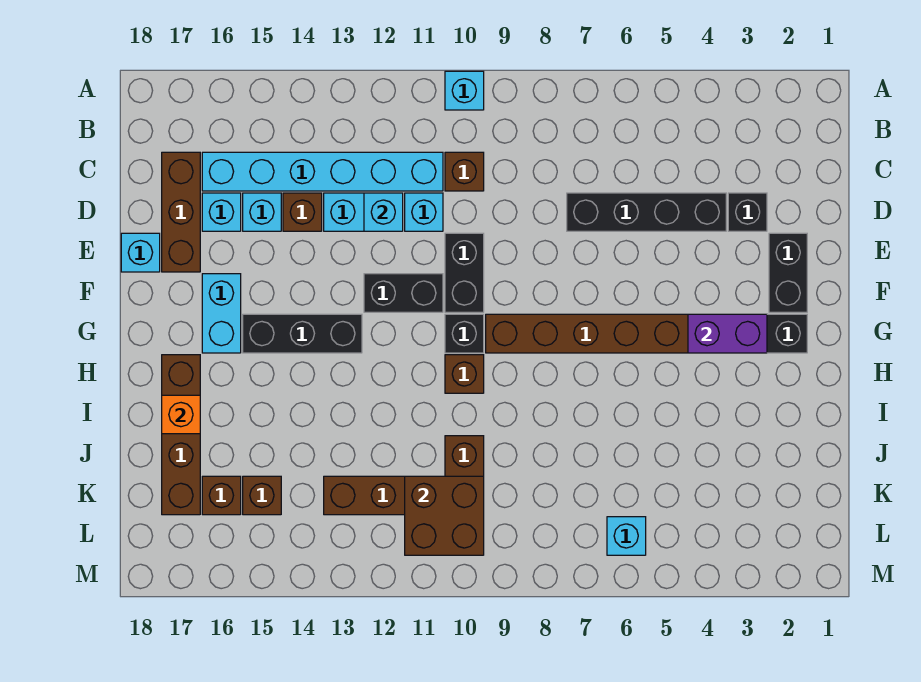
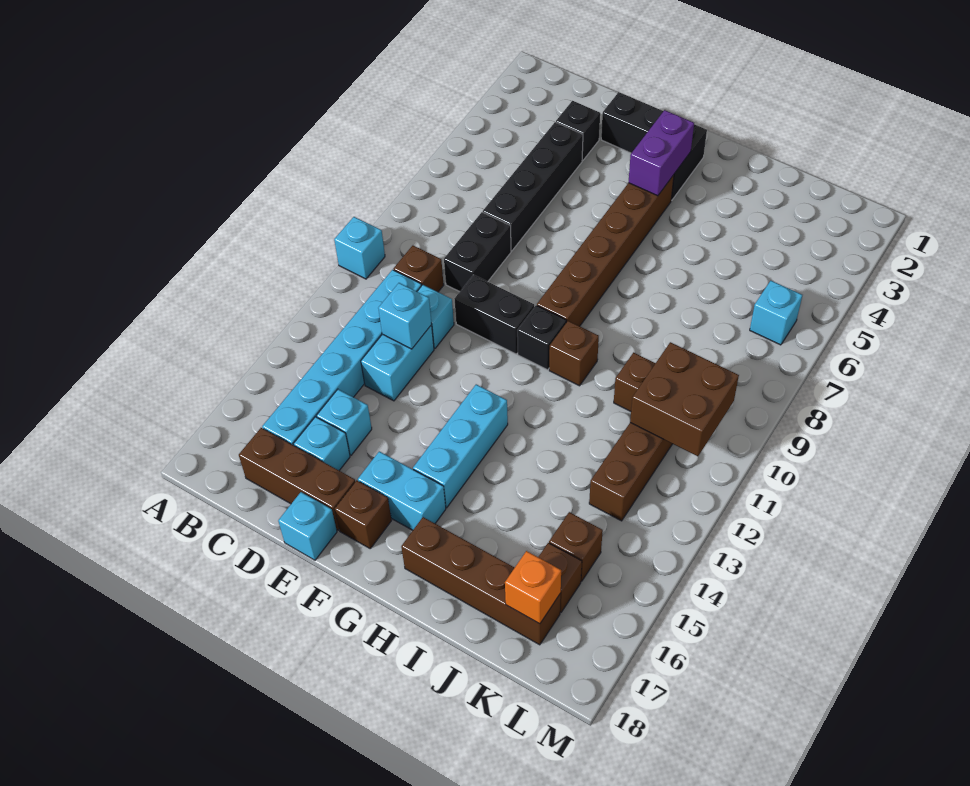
brown 1x1 brick [283,193,322,231] -> brown 1x1 brick moved to [335,480,392,548]
black 1x2 brick [364,274,443,312] -> black 1x2 brick moved to [444,212,511,292]
black 1x3 brick [243,314,362,353] -> cyan 1x3 brick [413,384,508,508]
orange 1x1 brick [162,395,200,434] -> orange 1x1 brick moved to [505,551,561,624]

